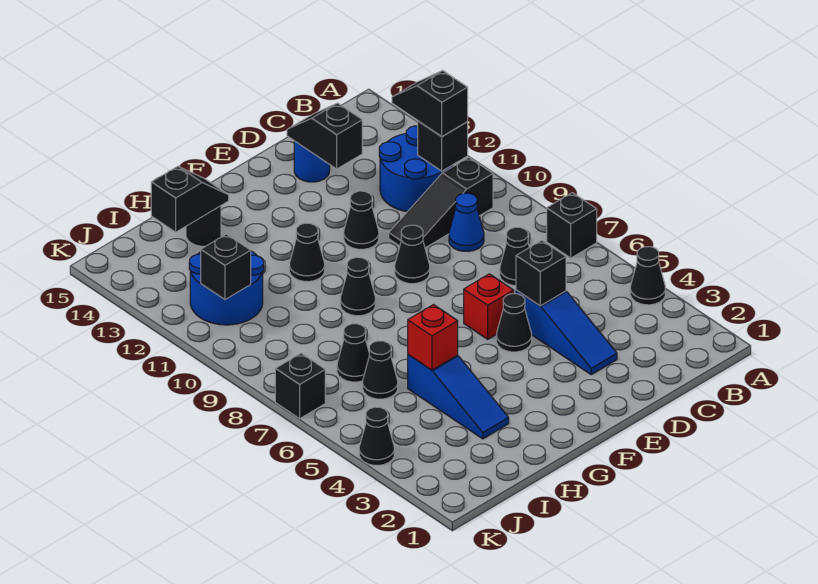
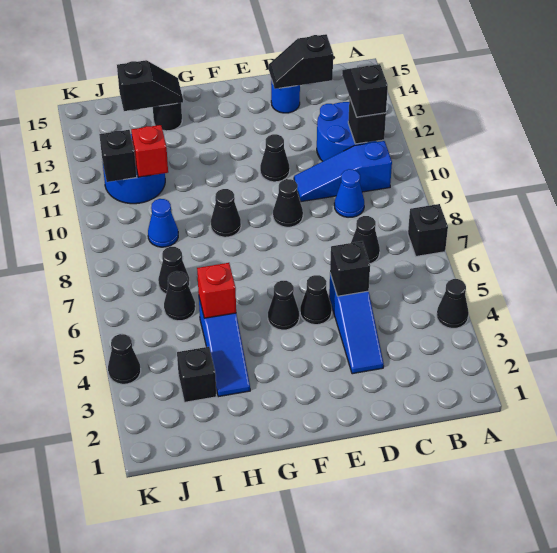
black 1x3 slope [389,157,493,248] -> blue 1x3 slope [294,141,392,202]
black 1x2 slope [287,103,362,169] -> black 1x2 slope turned to [269,34,333,89]
red 1x1 brick [464,274,514,339] -> red 1x1 brick moved to [131,125,168,177]
black 1x1 cone [289,223,325,282] -> black 1x1 cone moved to [268,281,299,330]
none -> blue 1x1 cone [148,199,178,247]
black 1x1 brick [275,353,325,419] -> black 1x1 brick moved to [177,347,217,402]

